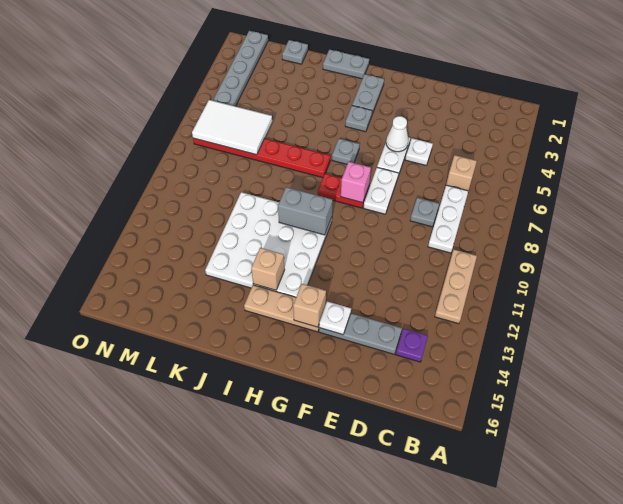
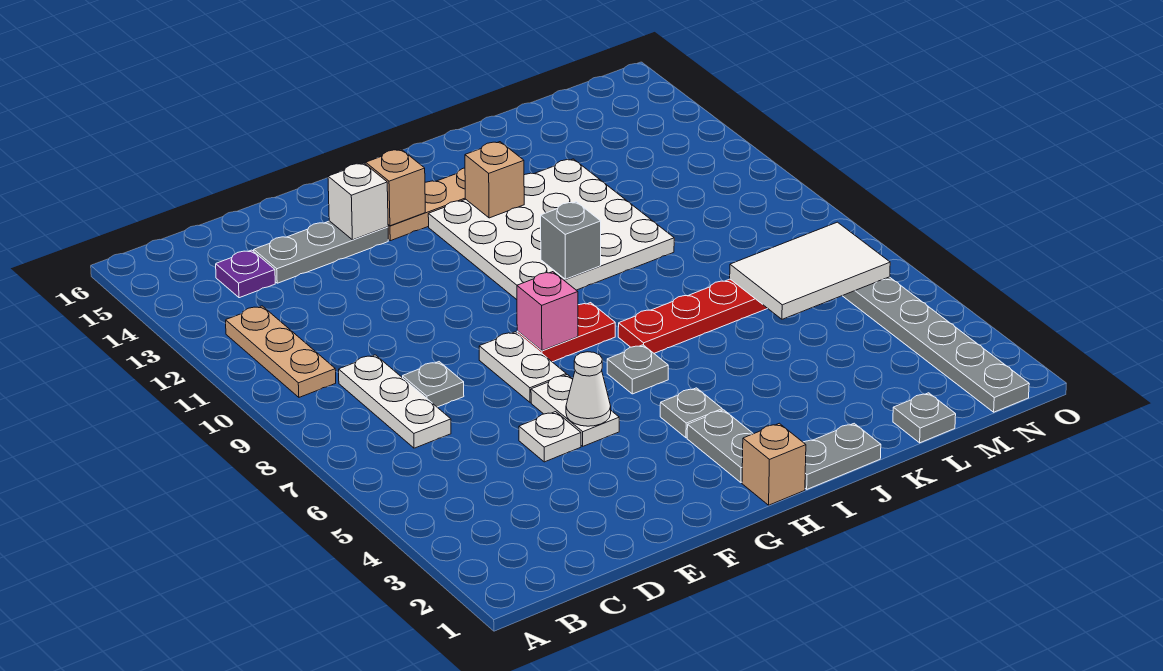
tan 1x1 brick [446,155,477,191] -> tan 1x1 brick moved to [742,423,806,505]
white 1x1 plate [319,301,351,335] -> white 1x1 brick [328,163,388,240]
grey 1x2 brick [278,187,333,235] -> grey 1x1 brick [541,202,601,279]

